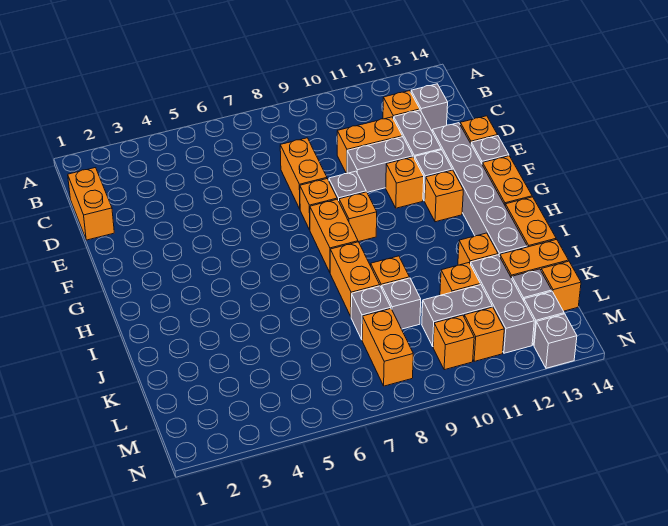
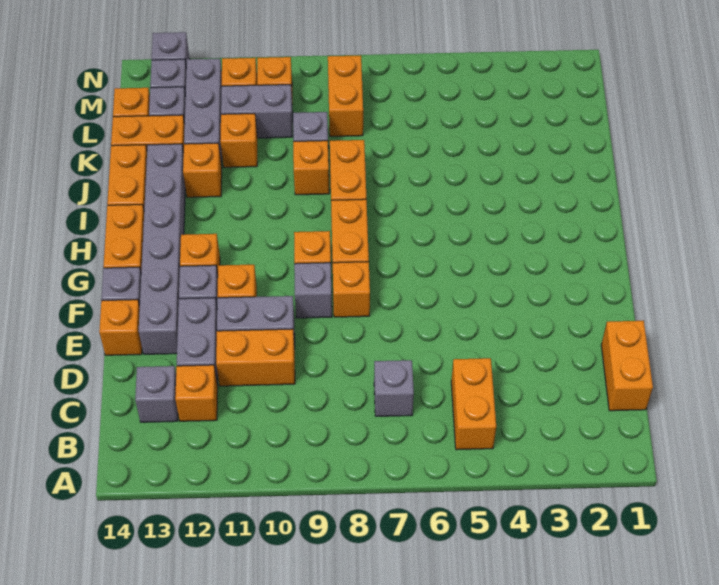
orange 1x2 brick [280,138,327,209] -> orange 1x2 brick moved to [451,358,496,450]
grey 1x1 brick [351,286,391,339] -> grey 1x1 brick moved to [374,360,414,416]

